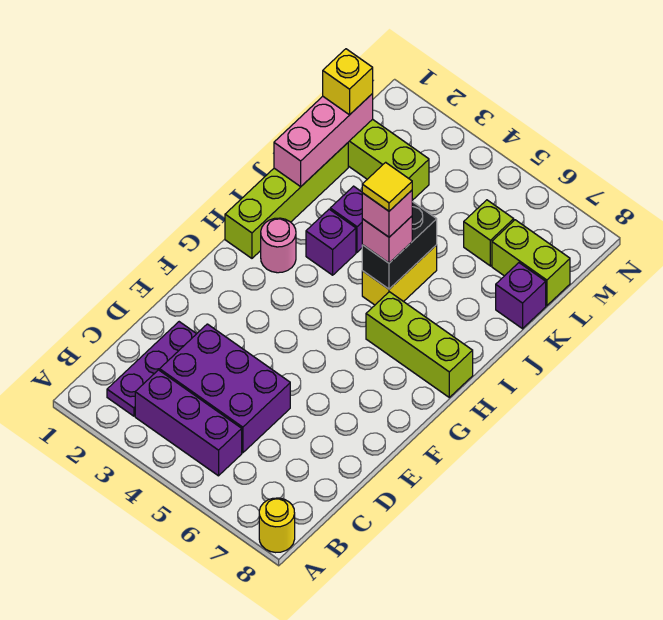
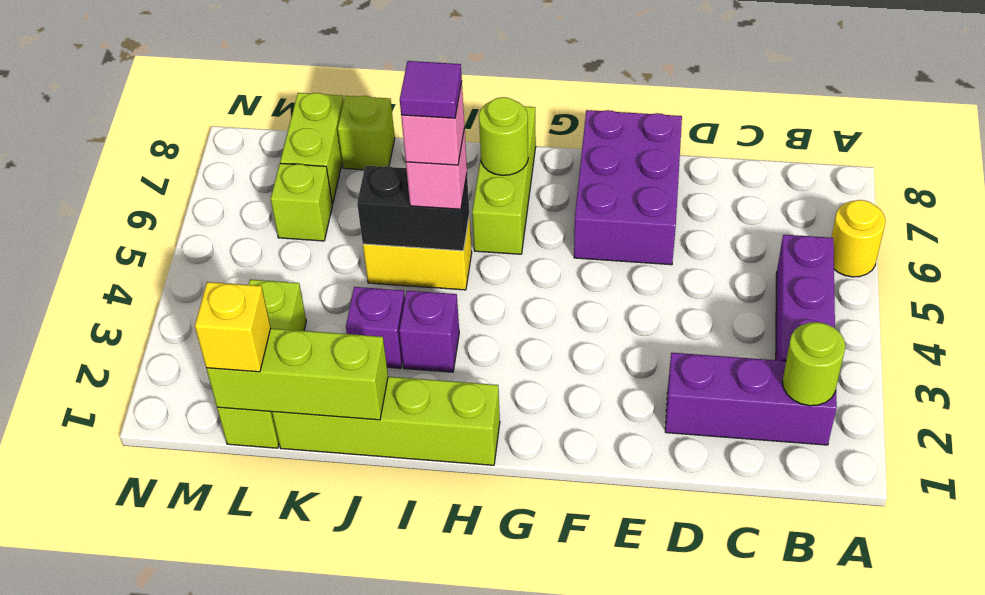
yellow 1x1 round brick [259,498,295,553] -> yellow 1x1 round brick moved to [831,200,886,277]
purple 1x3 plate [107,322,196,416] -> purple 1x3 brick [665,353,837,445]
none -> lime 1x1 round brick [782,322,845,406]
purple 2x3 brick [160,324,290,453] -> purple 2x3 brick moved to [574,110,682,265]
pink 1x1 round brick [261,218,296,273] -> none
none -> lime 1x1 round brick [479,97,528,175]
yellow 1x1 tile [362,162,412,211] -> purple 1x1 tile [400,61,462,118]
pink 1x3 brick [274,94,373,186] -> lime 1x3 brick [206,329,388,420]
purple 1x1 brick [496,263,546,329] -> lime 1x1 brick [338,96,395,170]

